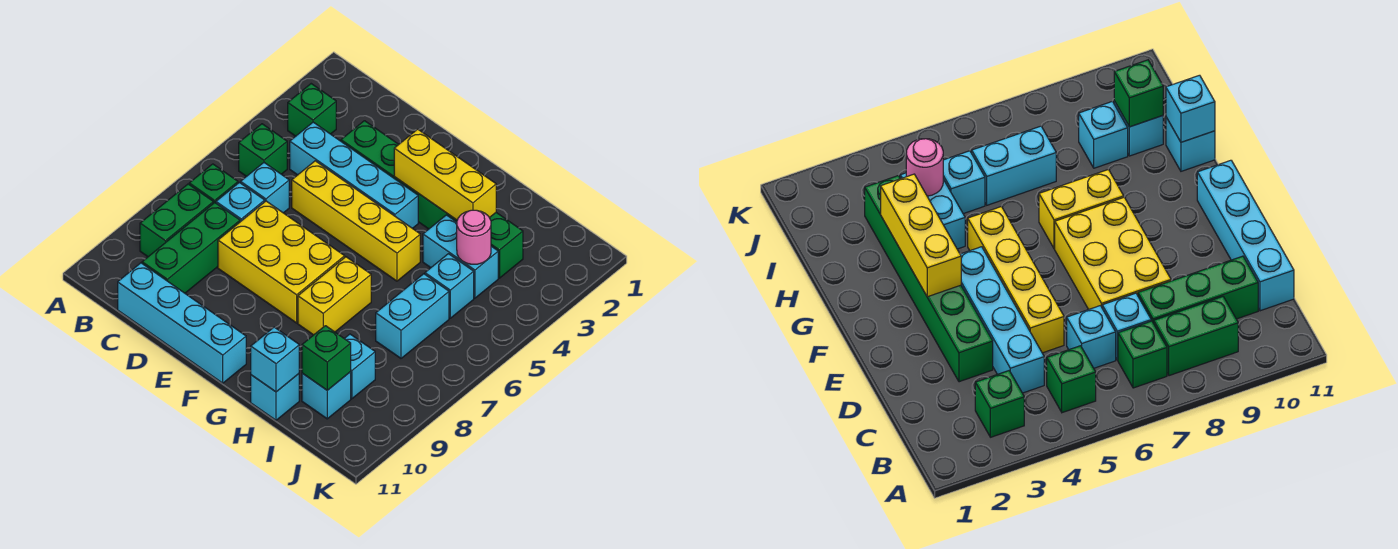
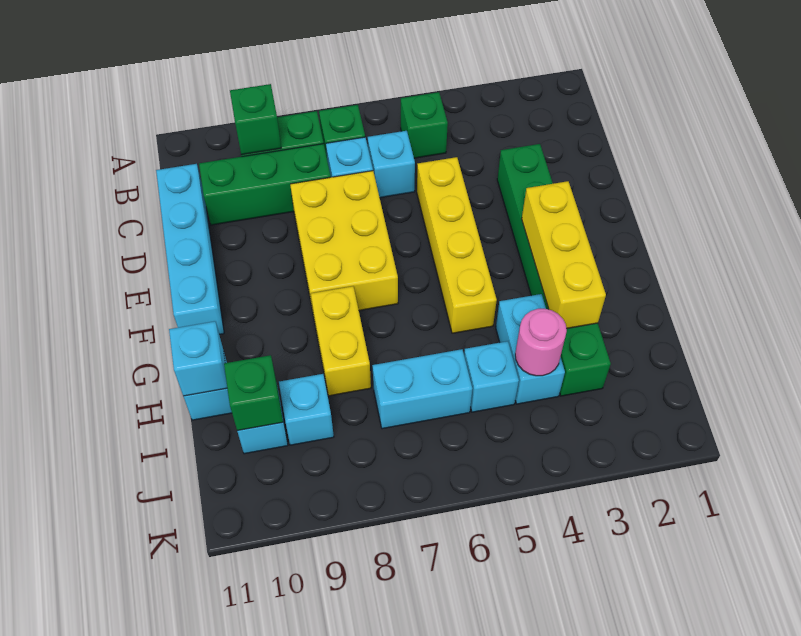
green 1x1 brick [288,84,336,136] -> green 1x1 brick moved to [230,84,281,155]
cyan 1x4 brick [290,122,418,229] -> none
yellow 1x2 brick [298,257,371,335] -> yellow 1x2 brick turned to [311,286,371,396]

